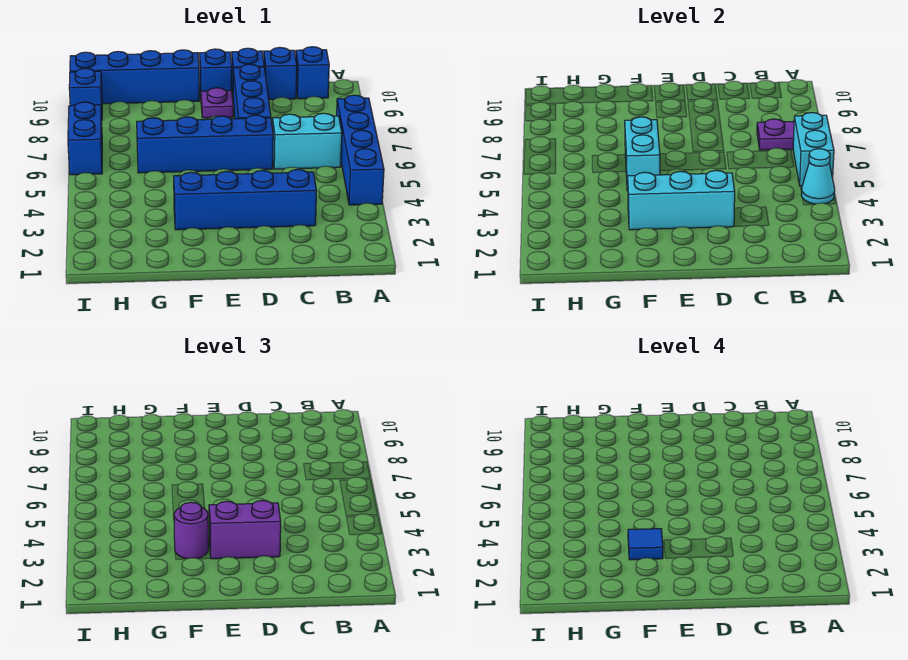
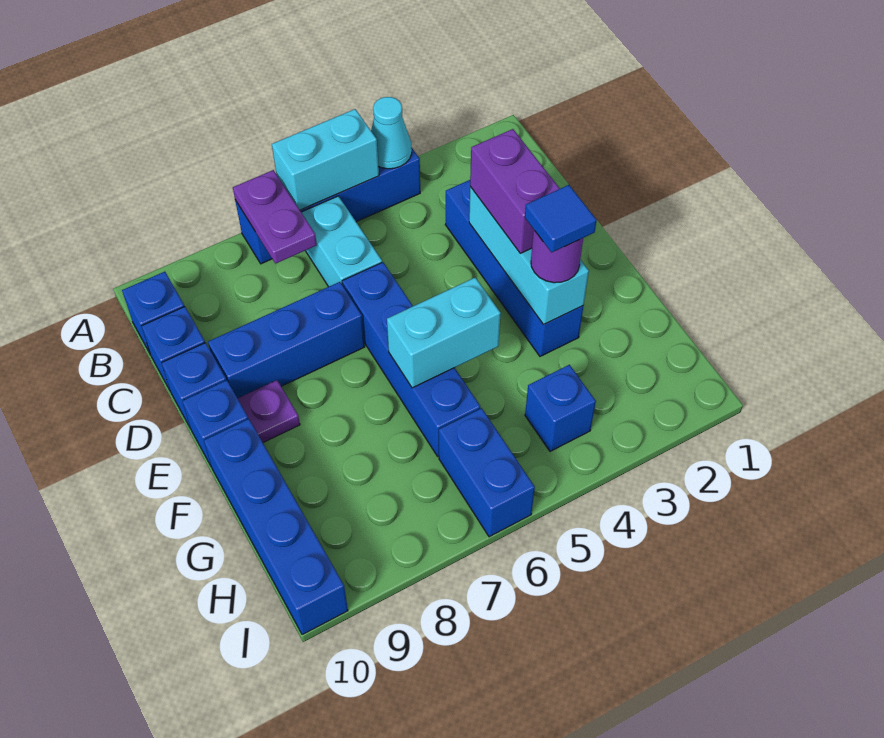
blue 1x2 brick [68,102,102,175] -> blue 1x2 brick turned to [439,408,535,537]
blue 1x1 brick [69,68,102,119] -> blue 1x1 brick moved to [525,365,596,451]

